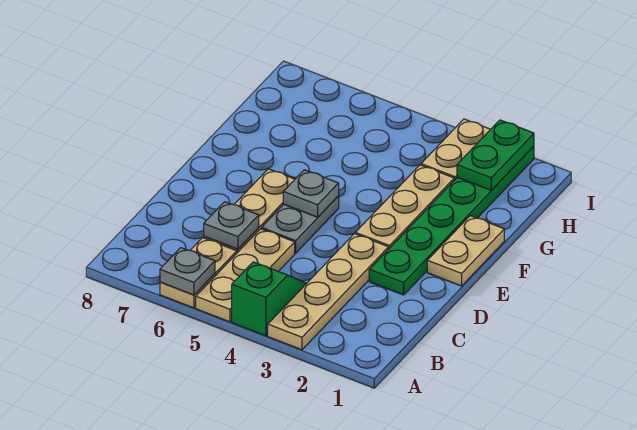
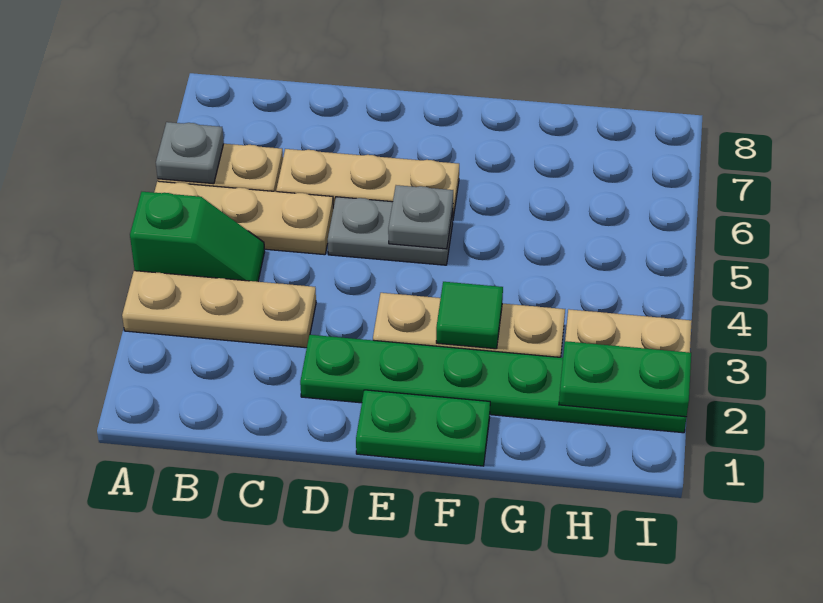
tan 1x4 plate [268,234,389,350] -> tan 1x3 plate [122,271,316,348]
grey 1x1 plate [204,202,259,249] -> none
tan 1x2 plate [427,216,504,286] -> green 1x2 plate [356,390,490,466]
none -> green 1x1 tile [436,282,503,349]

